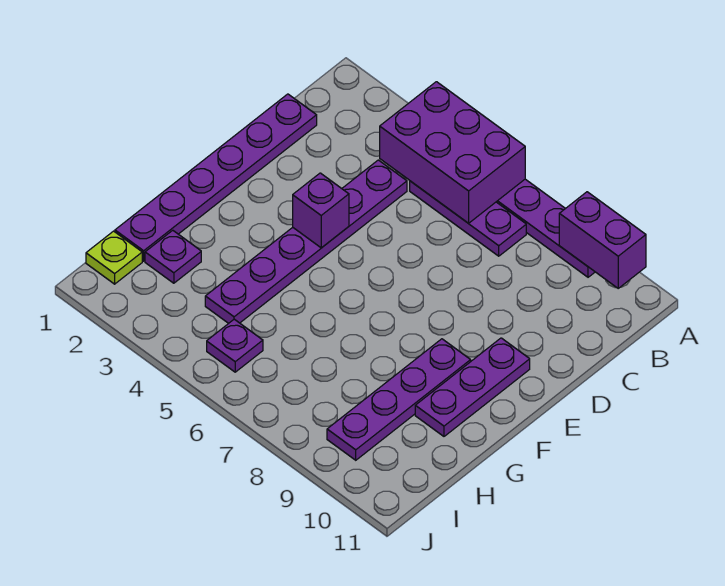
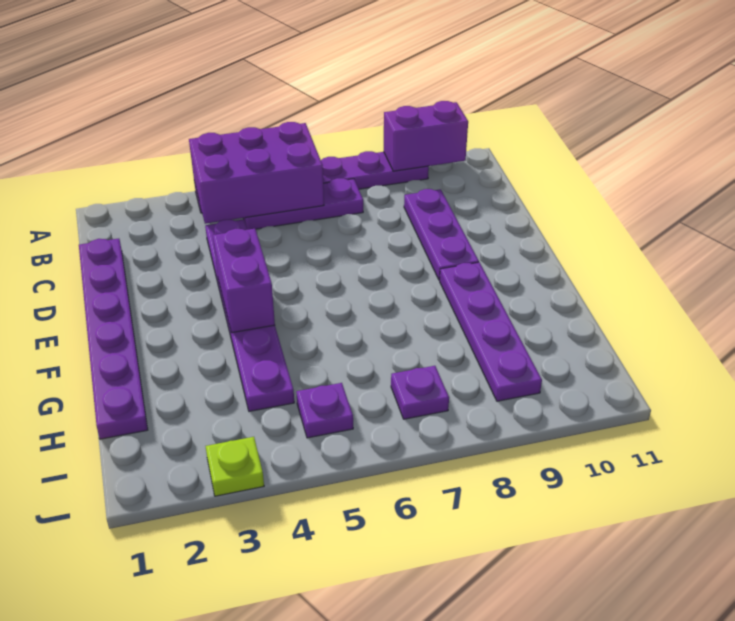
purple 1x1 brick [293,173,349,248] -> purple 1x2 brick [213,229,275,333]
purple 1x3 plate [415,338,530,436] -> purple 1x3 plate moved to [404,189,479,280]
purple 1x1 plate [145,230,201,283] -> purple 1x1 plate moved to [391,366,449,419]
lime 1x1 plate [86,231,142,284] -> lime 1x1 plate moved to [206,437,264,496]

